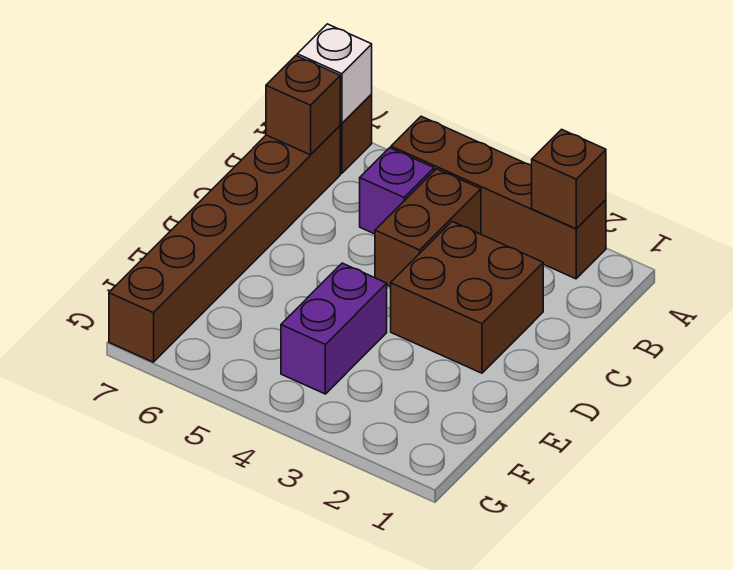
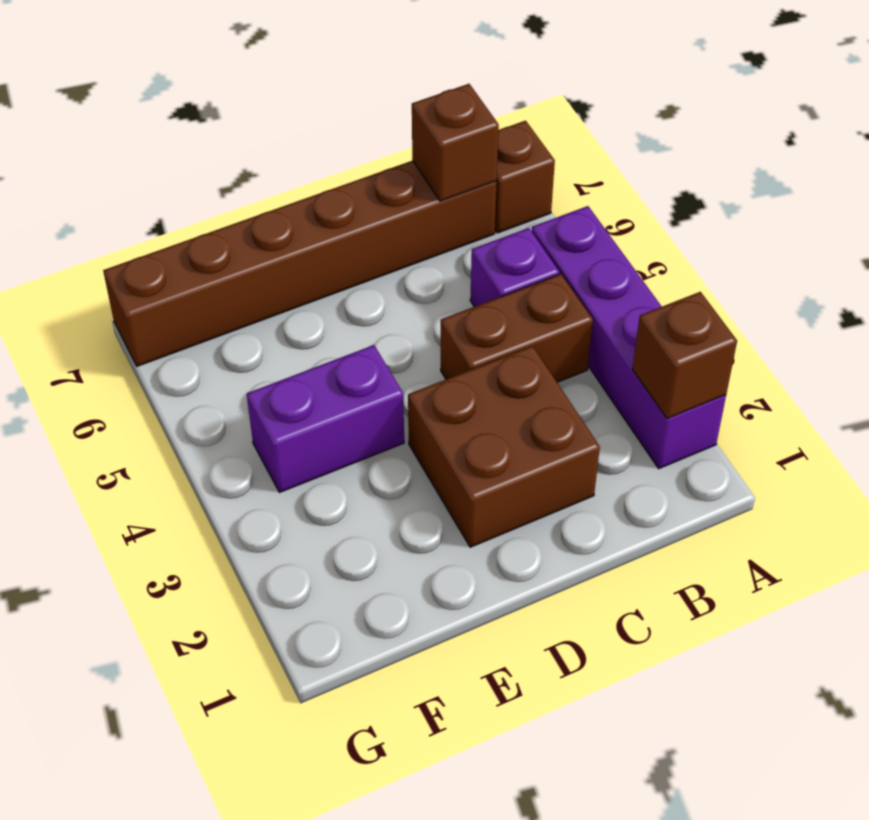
brown 1x4 brick [391,116,606,279] -> purple 1x4 brick [532,206,726,469]
white 1x1 brick [297,24,372,123] -> none

